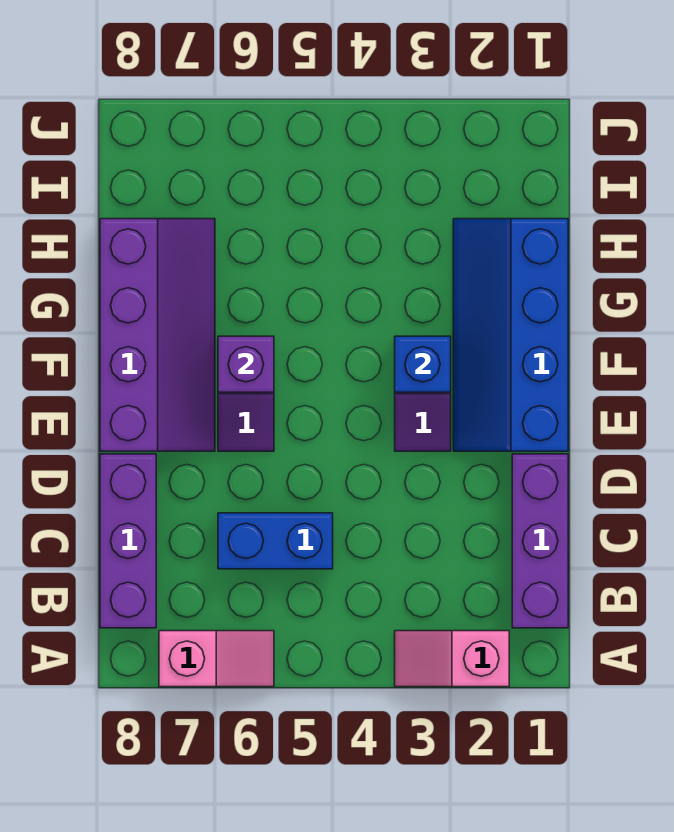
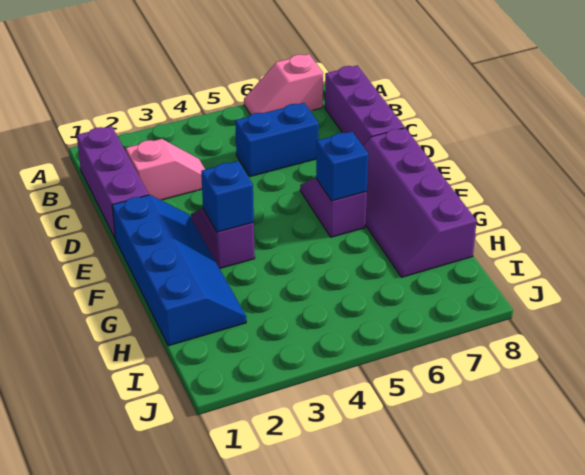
pink 1x2 slope [395,631,509,687] -> pink 1x2 slope moved to [126,139,205,200]
purple 1x1 brick [218,336,274,392] -> blue 1x1 brick [316,132,368,201]

